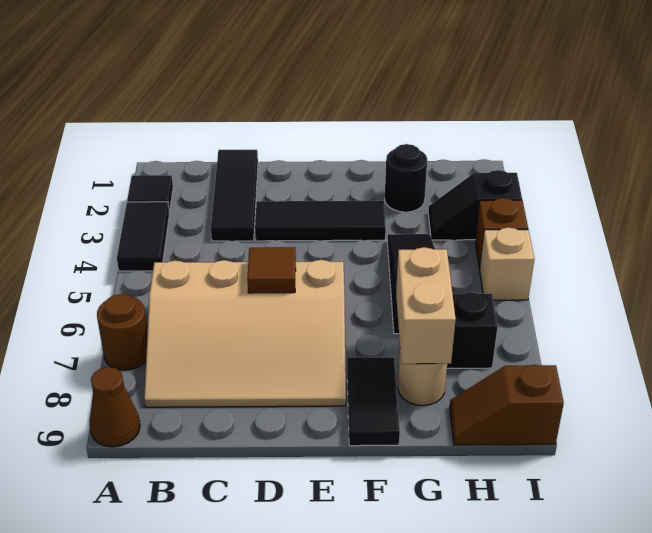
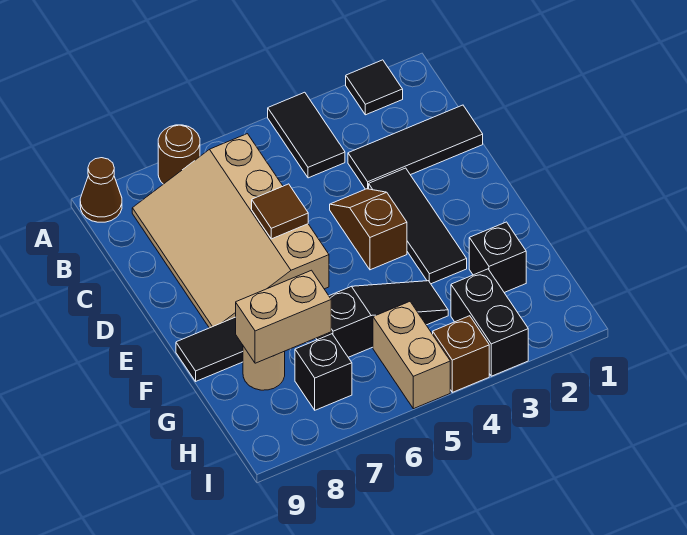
black 1x2 tile [117,202,169,271] -> black 1x2 tile turned to [268,92,345,178]
black 1x1 round brick [385,144,427,212] -> black 1x1 brick [469,222,526,293]
black 1x2 slope [428,170,522,240] -> black 1x2 brick [451,269,528,376]
brown 1x2 slope [450,365,564,445] -> brown 1x2 slope moved to [330,189,407,270]
tan 1x1 brick [480,227,534,300] -> tan 1x2 brick [373,302,450,409]

